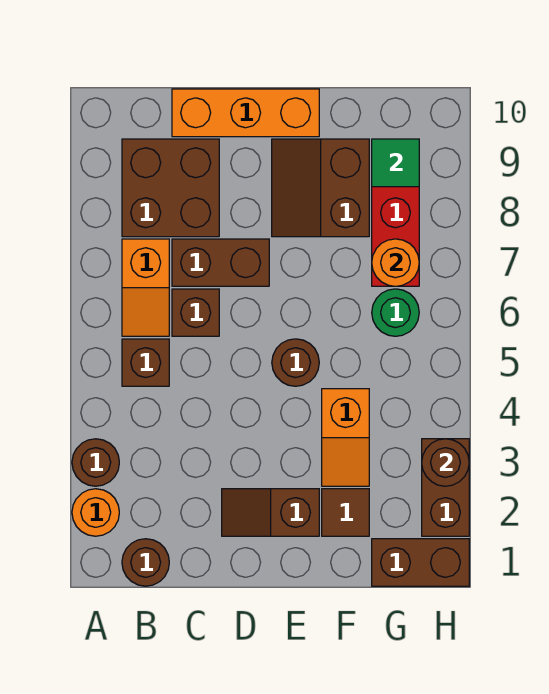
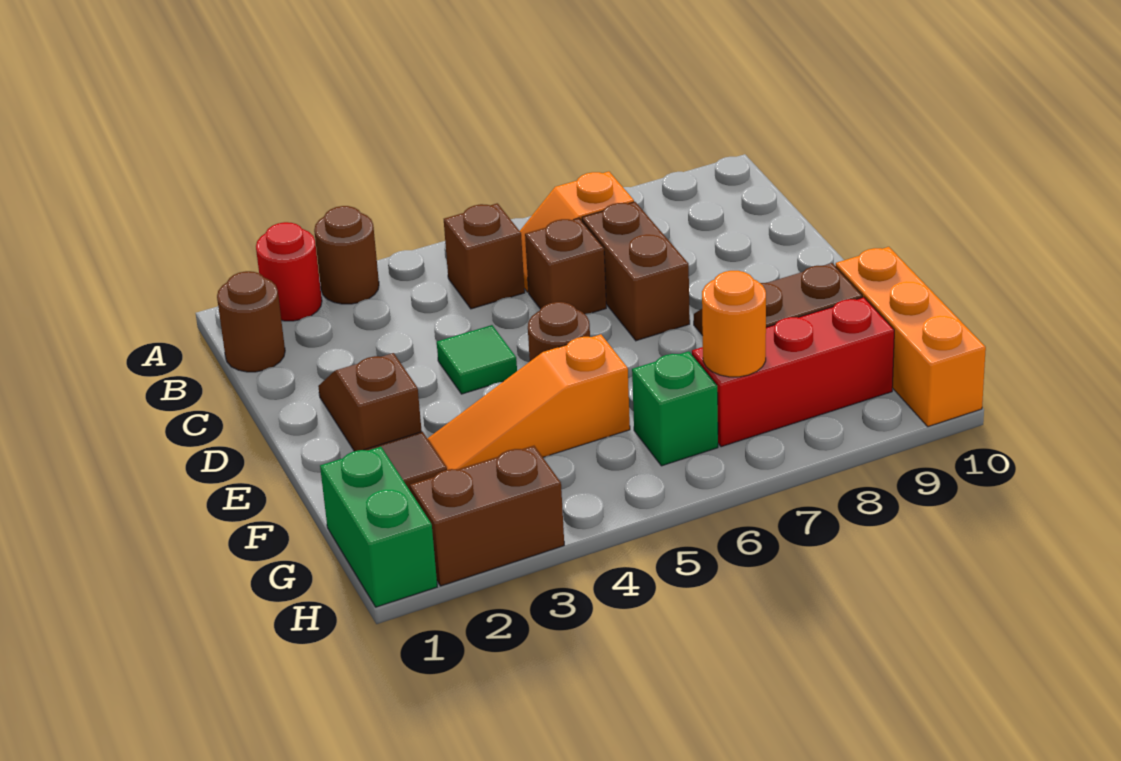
orange 1x1 round brick [72,489,119,536] -> red 1x1 round brick [256,222,322,321]
brown 2x2 brick [122,139,219,237] -> none
orange 1x3 brick [172,89,319,137] -> orange 1x3 brick moved to [836,247,986,427]
orange 1x2 slope [322,389,369,486] -> orange 1x3 slope [427,334,630,470]
brown 1x2 brick [372,539,469,586] -> green 1x2 brick [320,447,437,607]
green 1x1 round brick [372,289,419,336] -> green 1x1 brick [632,351,718,466]
green 1x1 tile [372,139,419,187] -> green 1x1 tile moved to [437,325,517,394]
brown 1x1 round brick [422,439,469,486] -> none

